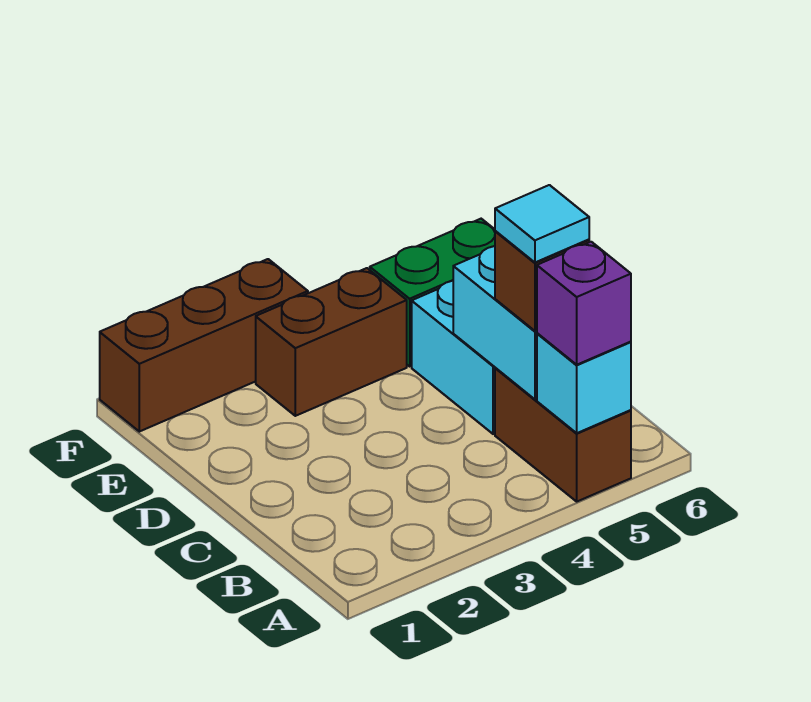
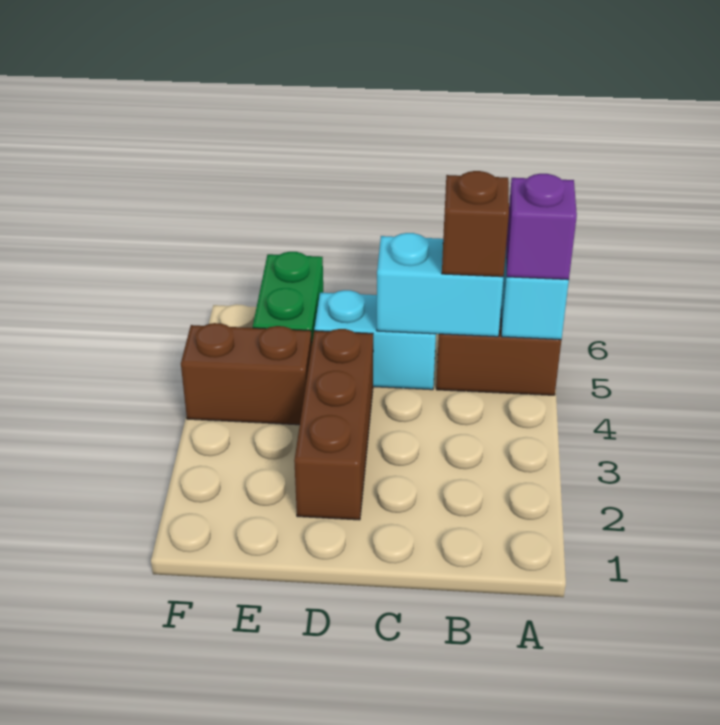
cyan 1x1 tile [495,185,589,262] -> none
brown 1x2 brick [256,268,407,416] -> brown 1x2 brick turned to [181,323,312,425]
brown 1x3 brick [100,259,308,432] -> brown 1x3 brick moved to [294,329,373,520]

